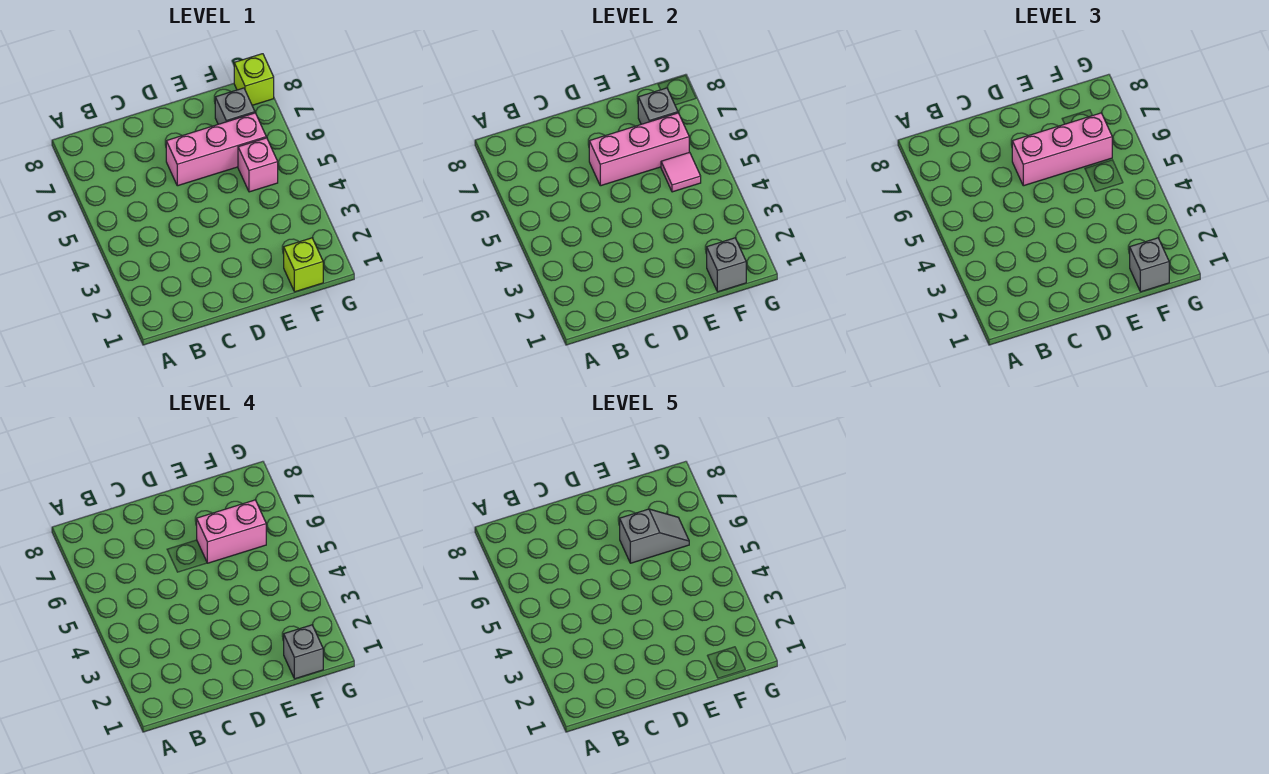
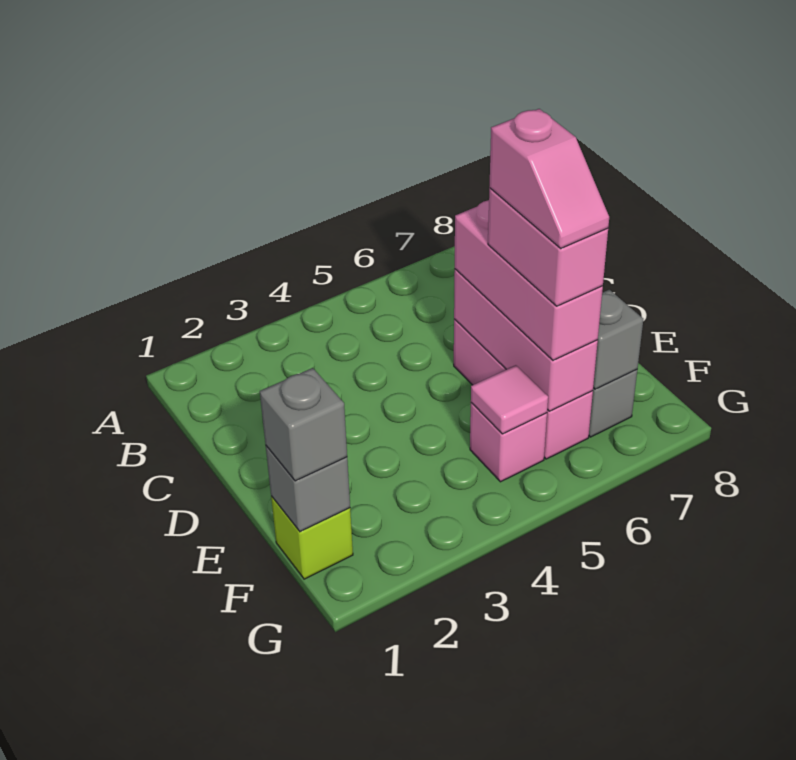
grey 1x2 slope [620,509,689,563] -> pink 1x2 slope [490,109,609,248]
grey 1x1 brick [284,625,323,679] -> none
lime 1x1 brick [234,54,274,105] -> none

